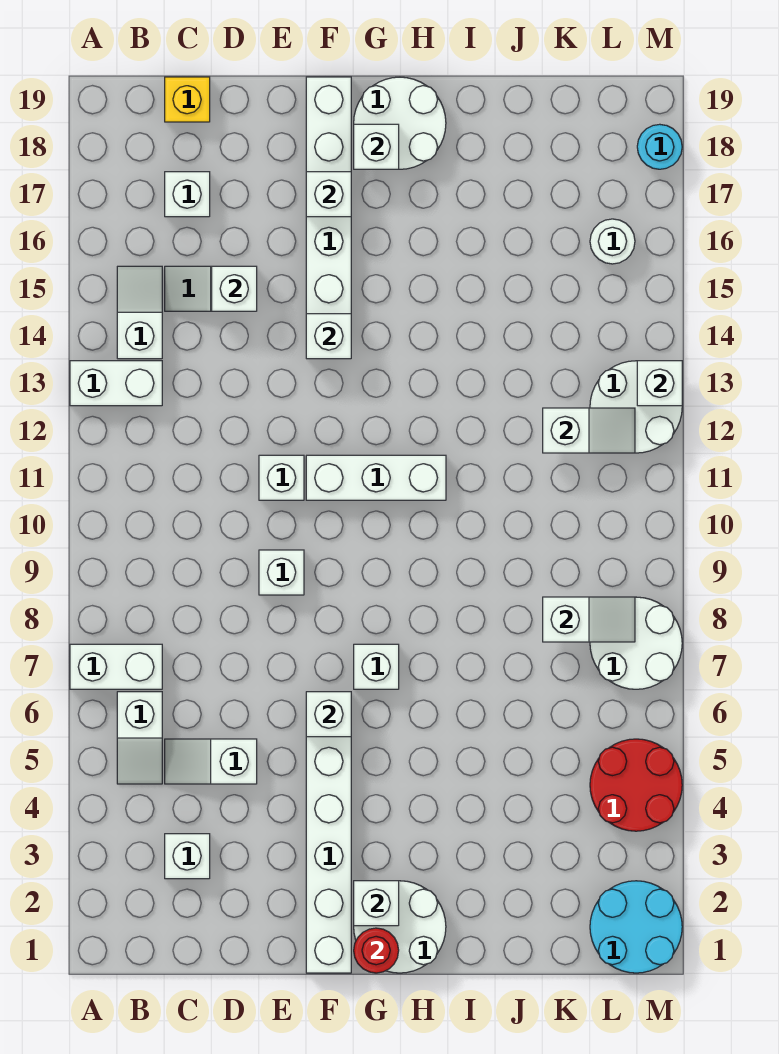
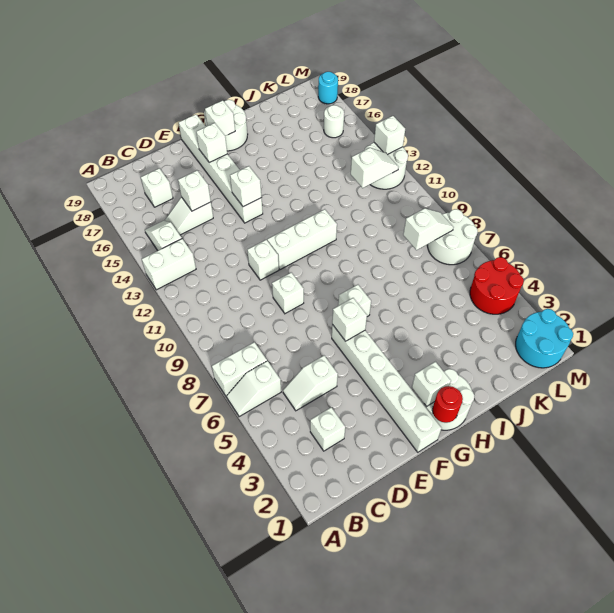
white 1x2 slope [117,692,162,784] -> white 1x2 slope turned to [227,361,281,417]
yellow 1x1 brick [165,77,210,122] -> none

